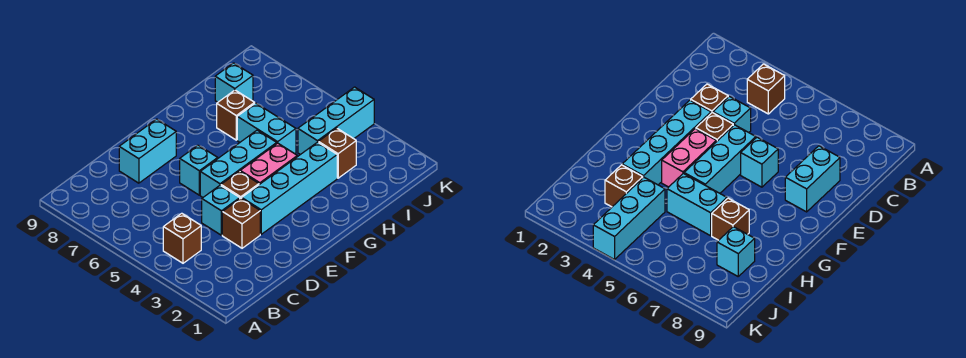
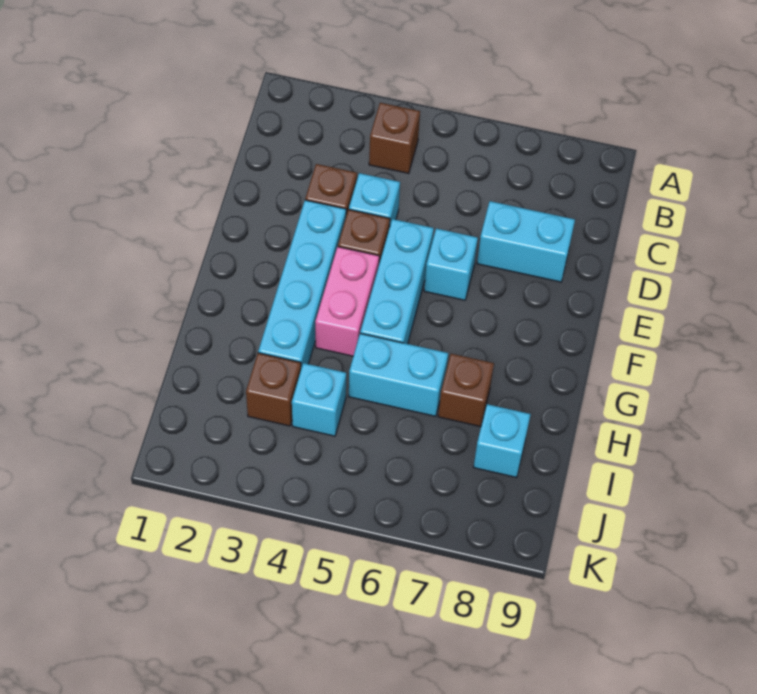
cyan 1x2 brick [119,119,176,183] -> cyan 1x2 brick turned to [477,201,575,282]
cyan 1x3 brick [298,87,374,155] -> cyan 1x1 brick [292,363,346,436]

